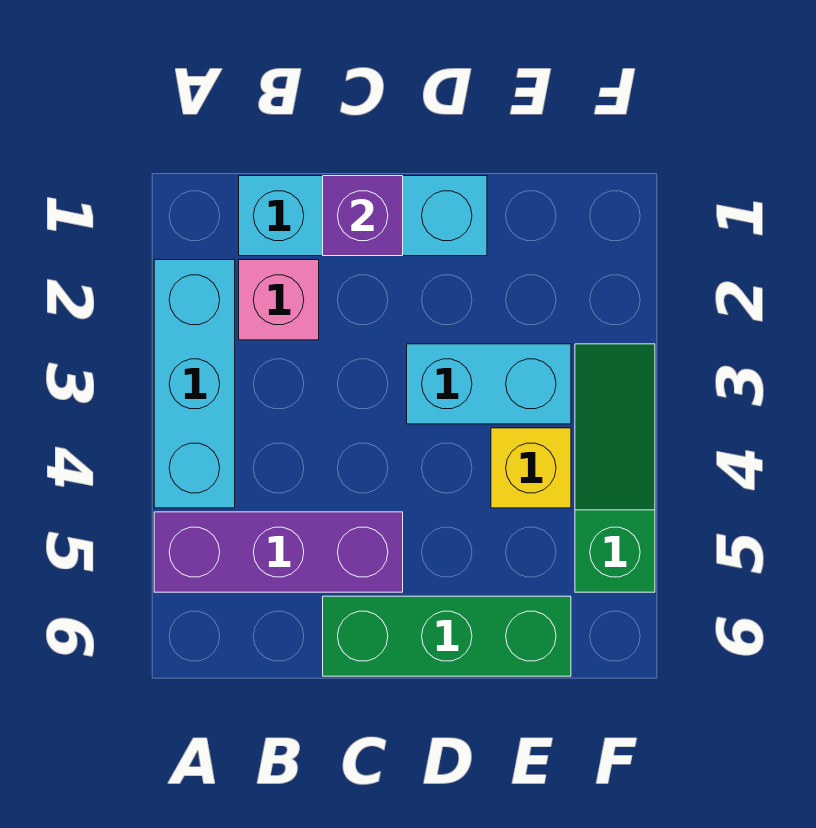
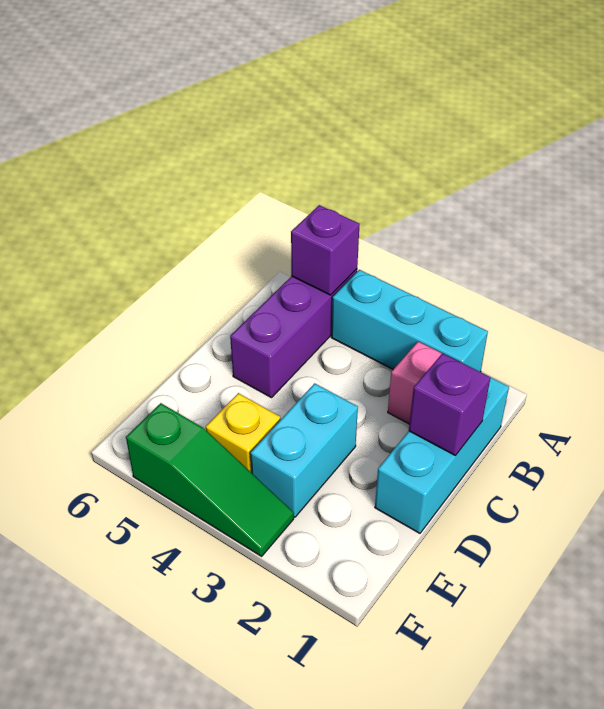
none -> purple 1x1 brick [291,205,360,295]
green 1x3 brick [323,596,571,676] -> none

